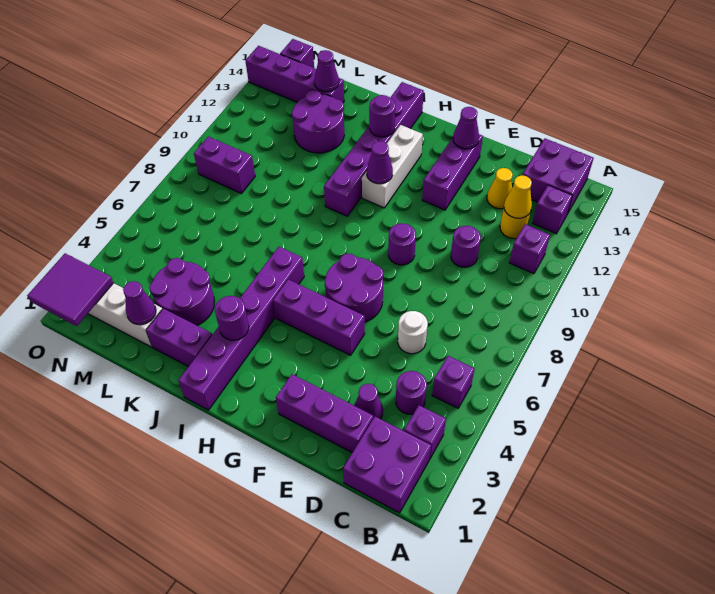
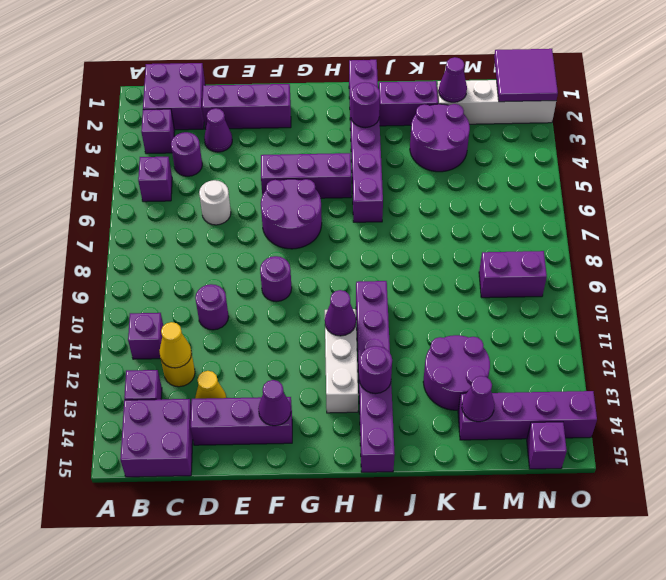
purple 1x3 brick [422,134,483,210] -> purple 1x3 brick turned to [191,397,292,445]

